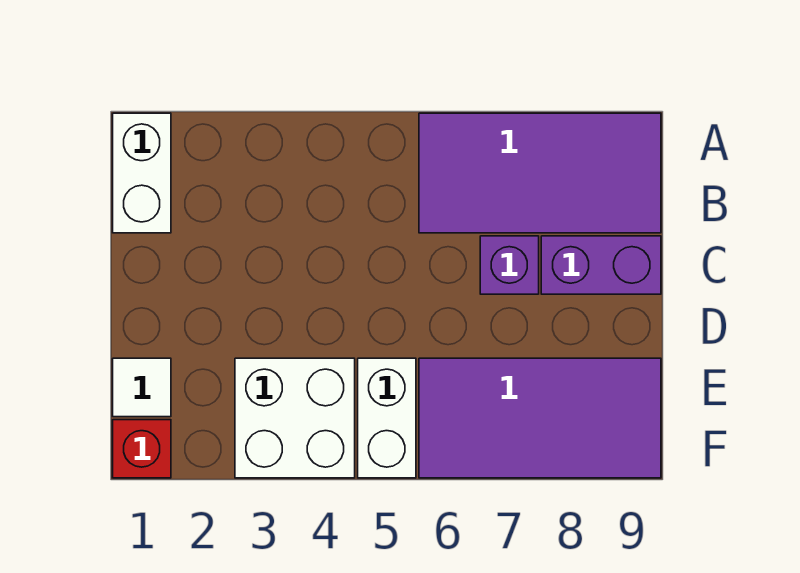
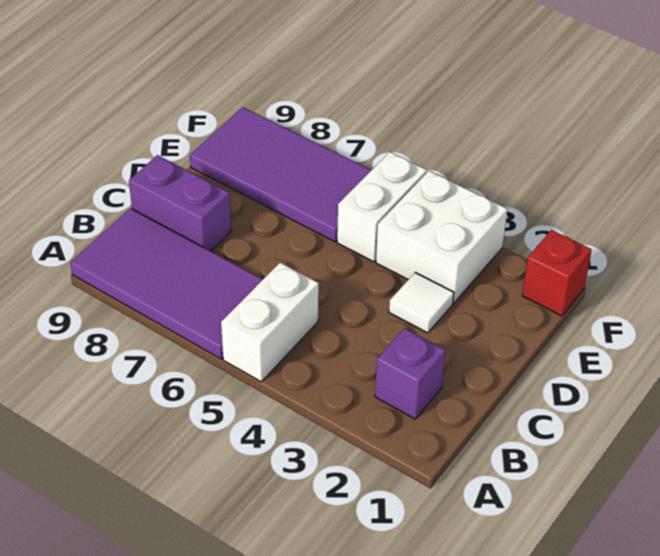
white 1x2 brick [113,113,171,233] -> white 1x2 brick moved to [221,262,319,382]
purple 1x1 brick [480,236,539,294] -> purple 1x1 brick moved to [375,328,445,419]
white 1x1 tile [113,358,171,417] -> white 1x1 tile moved to [389,272,454,333]

